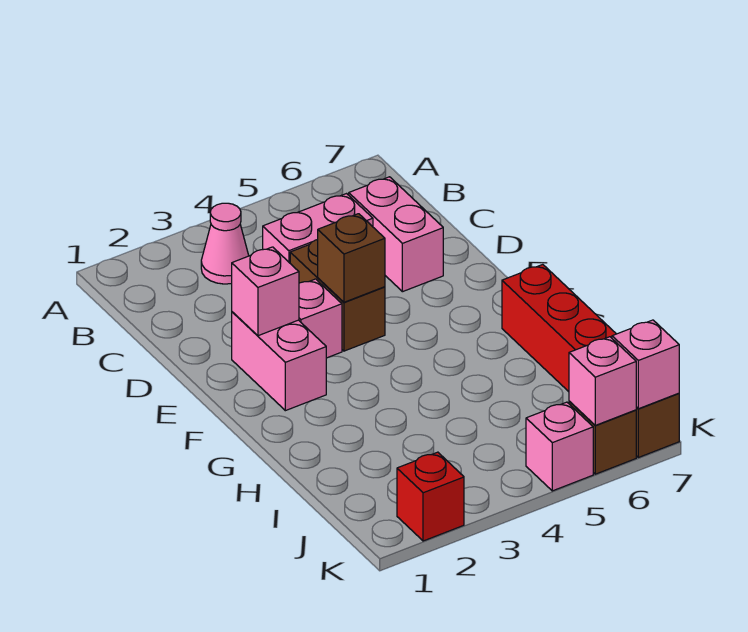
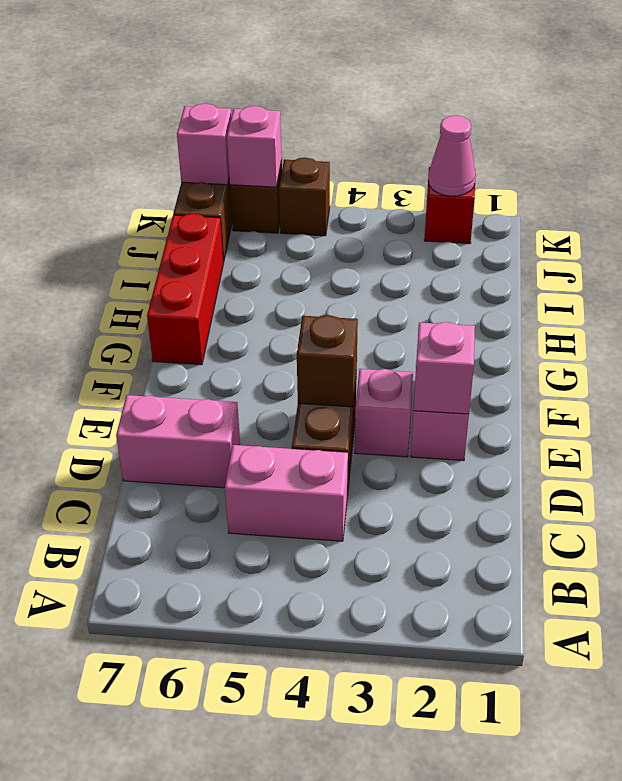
pink 1x1 cone [201,203,249,284] -> pink 1x1 cone moved to [428,116,476,196]
pink 1x2 brick [349,177,443,292] -> pink 1x2 brick turned to [116,395,240,488]
pink 1x1 brick [526,402,593,491] -> brown 1x1 brick [279,158,330,236]

